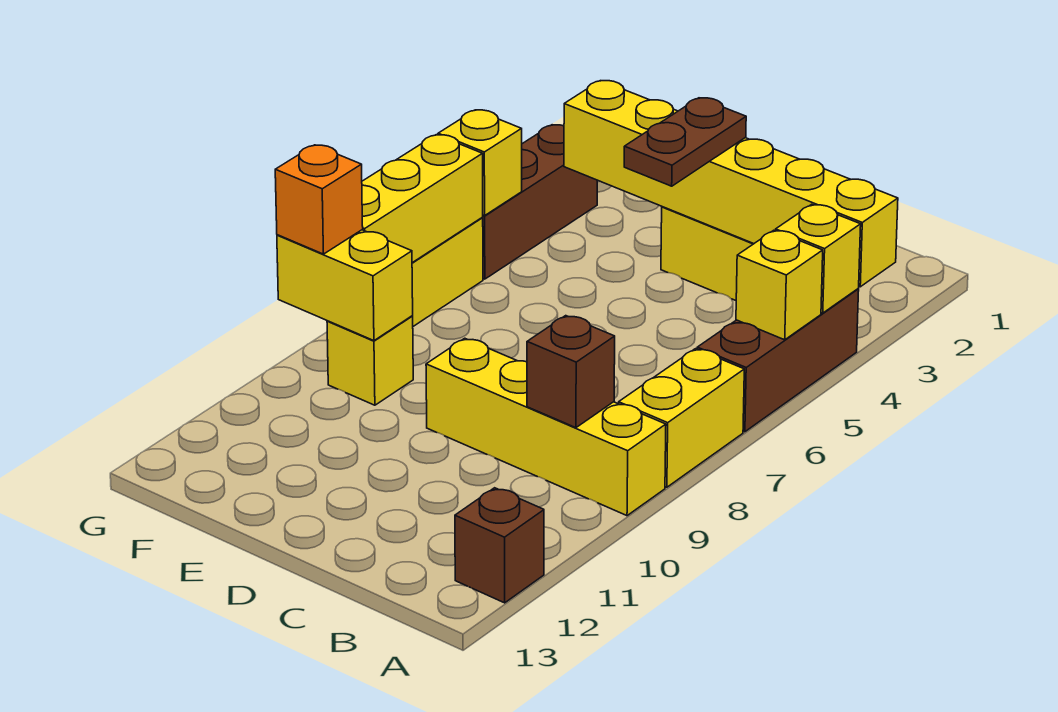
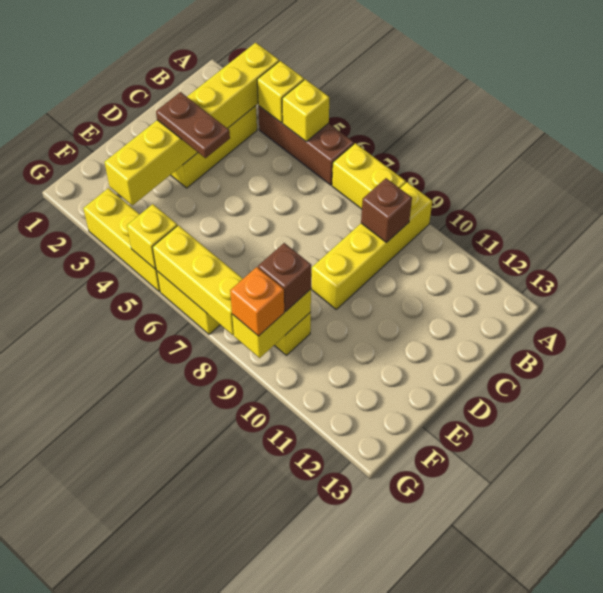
brown 1x1 brick [455,488,544,603] -> brown 1x1 brick moved to [258,243,311,311]
brown 1x3 brick [482,125,597,279] -> yellow 1x3 brick [83,188,160,292]

